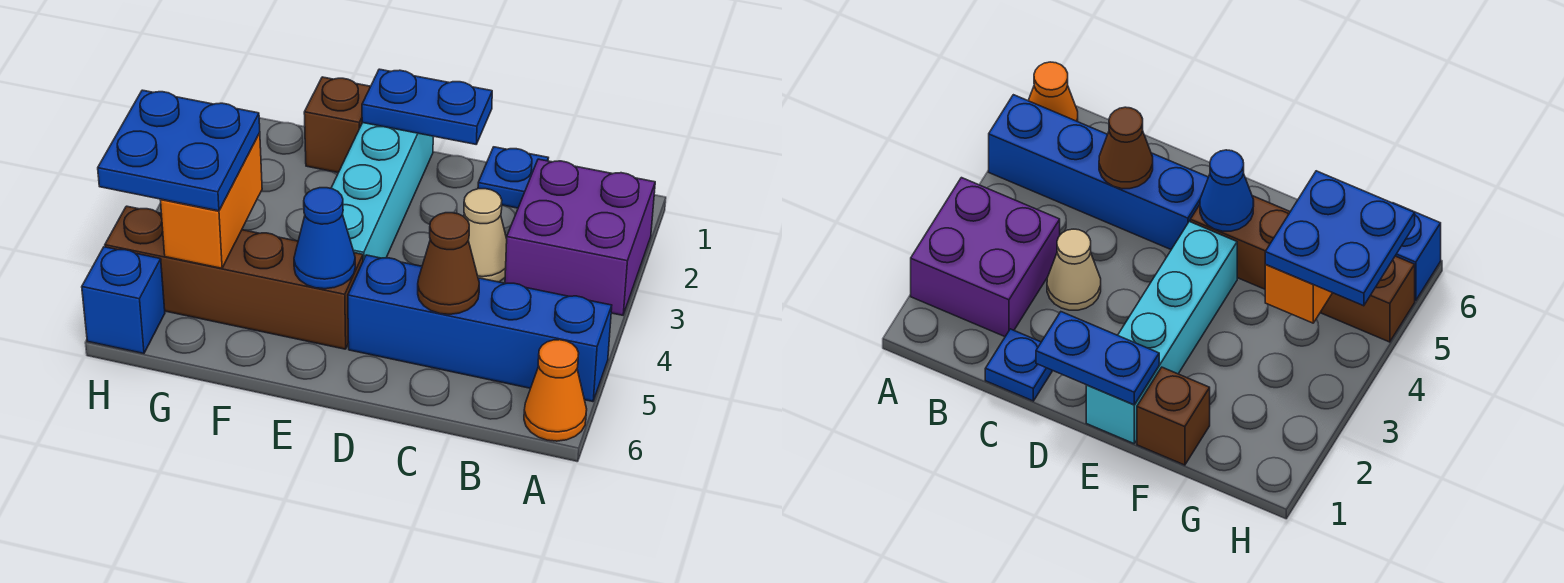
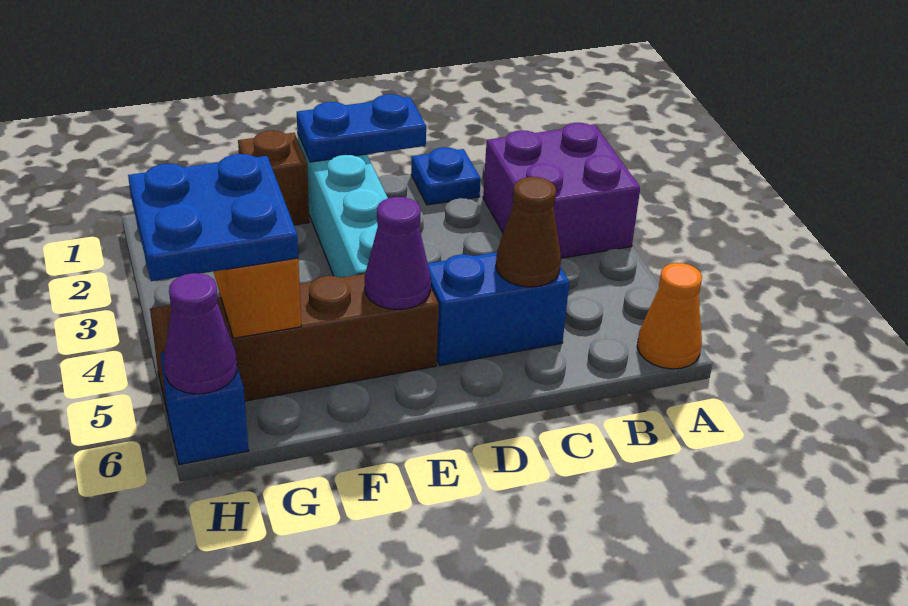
blue 1x4 brick [348,255,612,402] -> blue 1x2 brick [428,252,569,366]
tan 1x1 cone [464,189,507,282] -> none
blue 1x1 cone [294,188,355,289] -> purple 1x1 cone [365,197,431,310]
none -> purple 1x1 cone [164,273,237,394]

